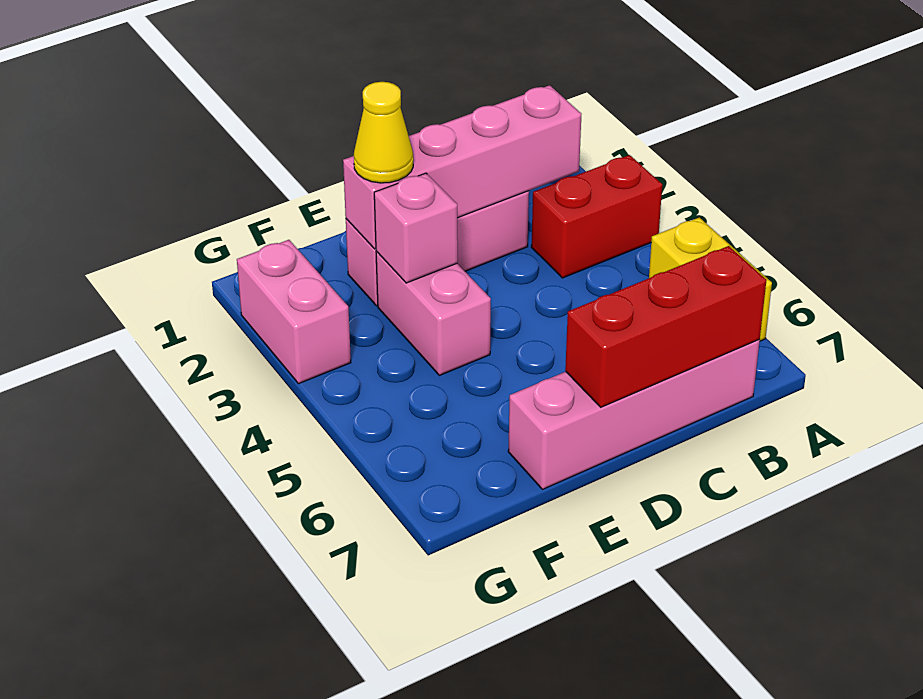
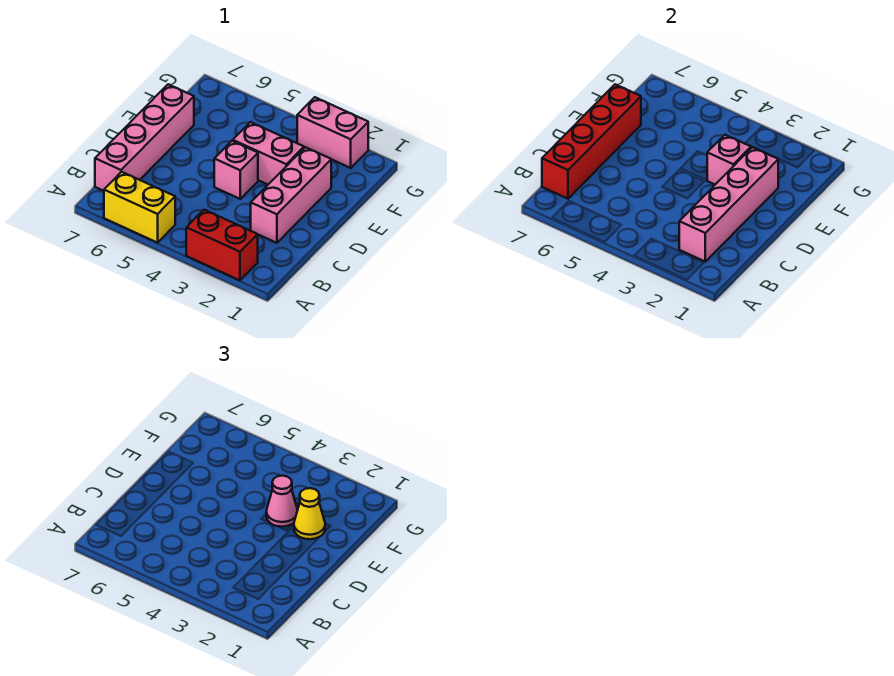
red 1x2 brick [531,155,662,278] -> red 1x2 brick turned to [186,210,258,280]
red 1x3 brick [565,246,766,407] -> red 1x4 brick [542,84,641,199]
none -> pink 1x1 brick [214,141,258,199]
none -> pink 1x1 cone [266,476,298,527]

